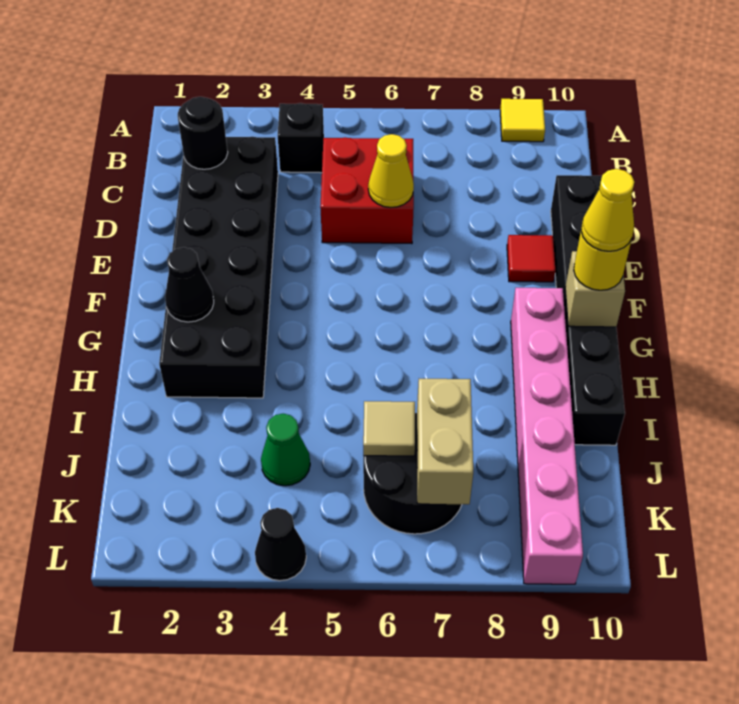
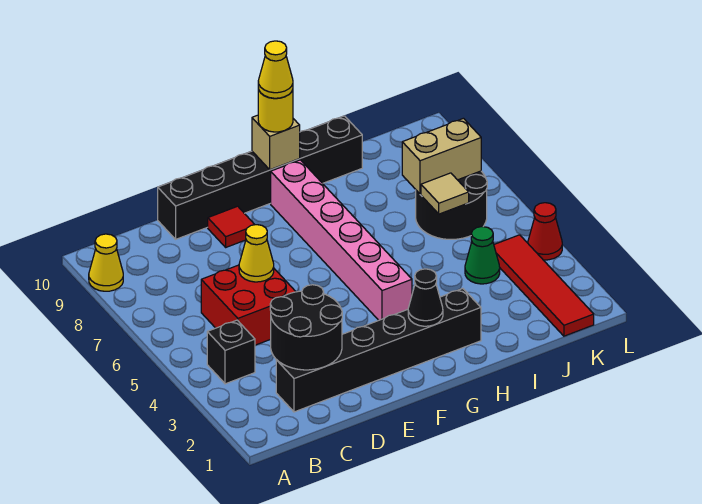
yellow 1x1 tile [500,99,545,142] -> yellow 1x1 cone [89,234,123,291]
black 2x6 brick [159,137,278,398] -> black 1x6 brick [276,289,481,412]
black 1x1 round brick [178,97,228,169] -> black 2x2 round brick [270,285,342,370]
pink 1x6 brick [511,288,583,584] -> pink 1x6 brick turned to [271,160,412,320]
none -> red 1x4 tile [494,235,594,336]
black 1x1 cone [255,508,306,581] -> red 1x1 cone [528,203,562,260]

